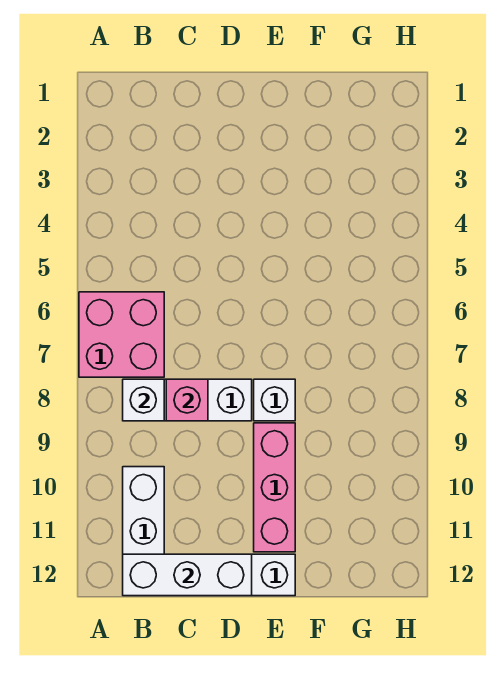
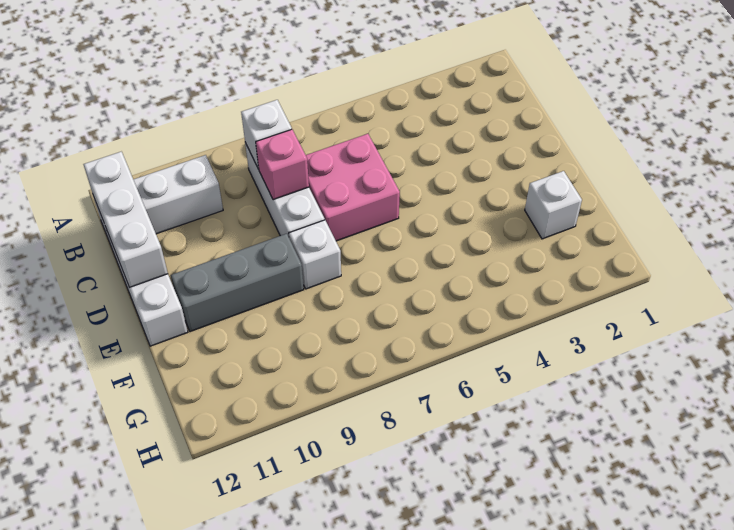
pink 2x2 brick [79,292,164,377] -> pink 2x2 brick moved to [306,134,400,241]
pink 1x3 brick [254,423,295,552] -> grey 1x3 brick [171,234,304,332]
none -> white 1x1 brick [525,171,582,239]

